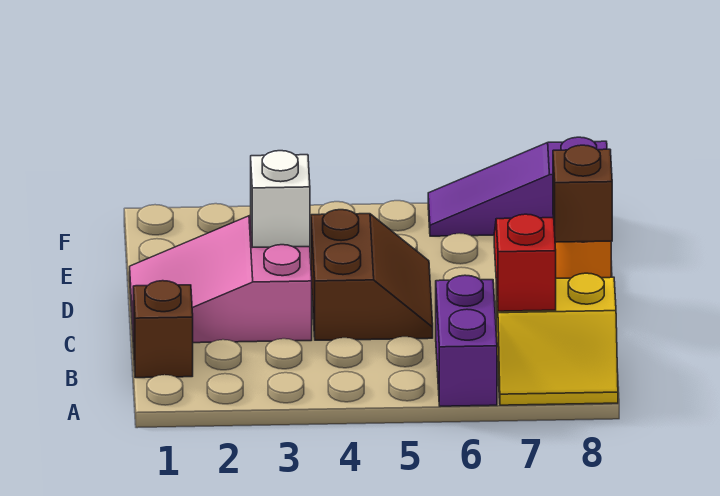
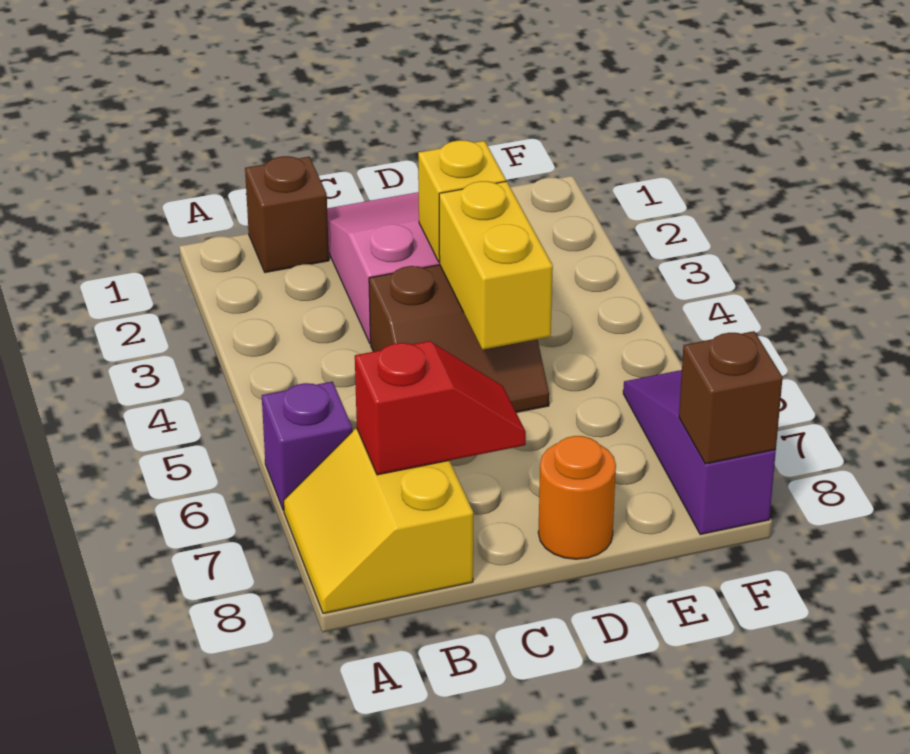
purple 1x2 brick [436,275,497,406] -> purple 1x1 brick [262,382,352,511]
white 1x1 brick [251,151,310,247] -> yellow 1x1 brick [418,140,506,262]
none -> yellow 1x2 brick [439,181,553,350]
brown 1x1 brick [553,145,612,242] -> brown 1x1 brick moved to [679,331,783,464]

